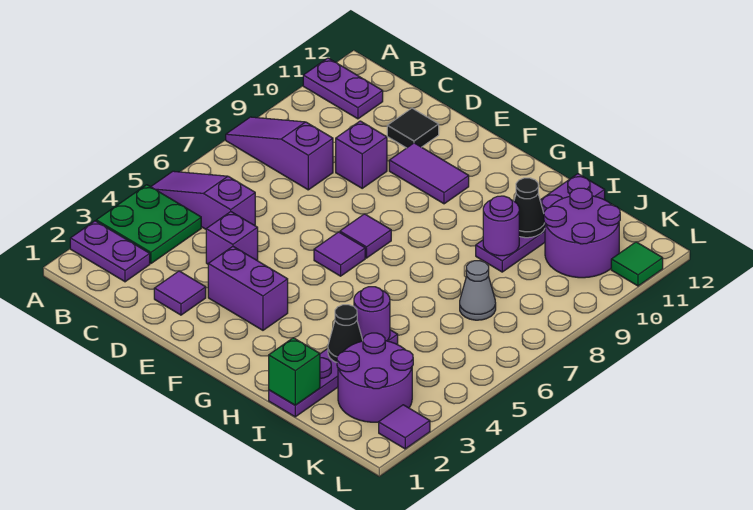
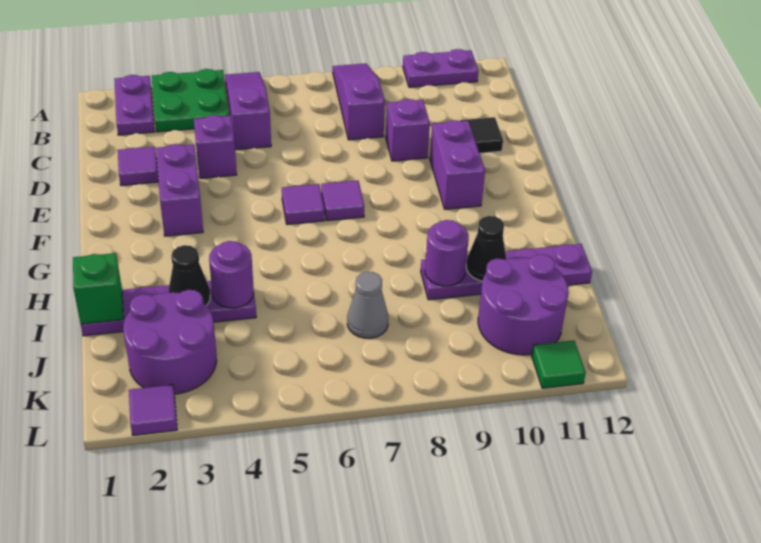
purple 1x2 plate [303,58,383,119] -> purple 1x2 plate turned to [403,49,478,87]
purple 1x2 tile [389,143,469,204] -> purple 1x2 brick [430,120,485,209]

